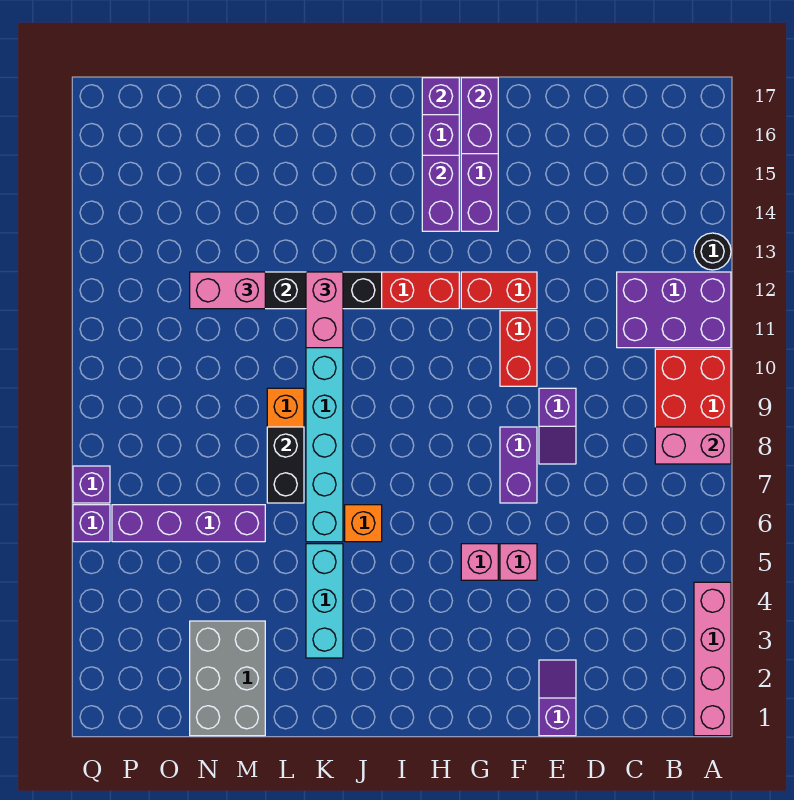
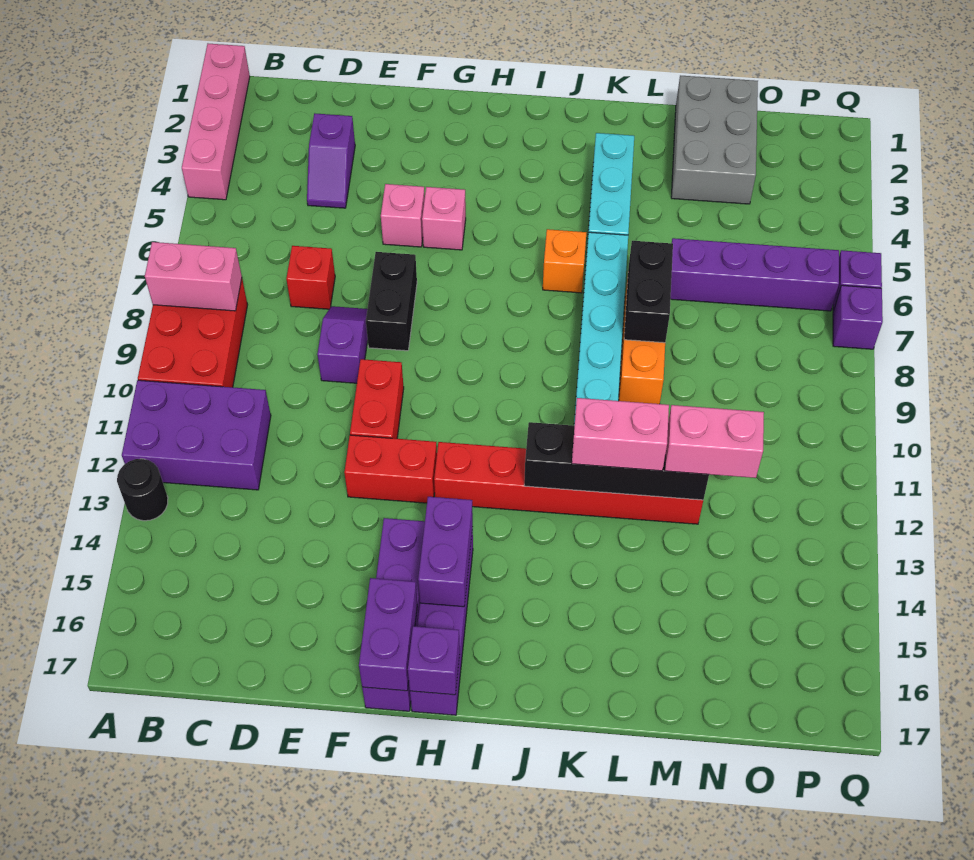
none -> red 1x1 brick [286,246,335,309]
purple 1x2 slope [539,660,576,736] -> purple 1x2 slope moved to [307,113,355,208]
purple 1x2 brick [500,427,537,503] -> black 1x2 brick [366,252,417,351]
pink 1x2 brick [306,272,343,348] -> pink 1x2 brick turned to [572,398,669,471]

